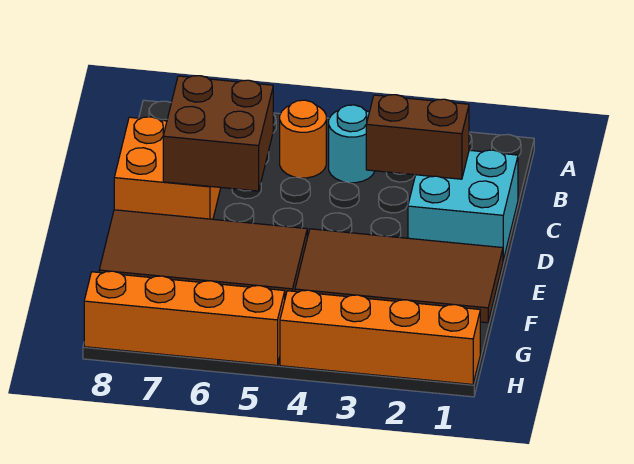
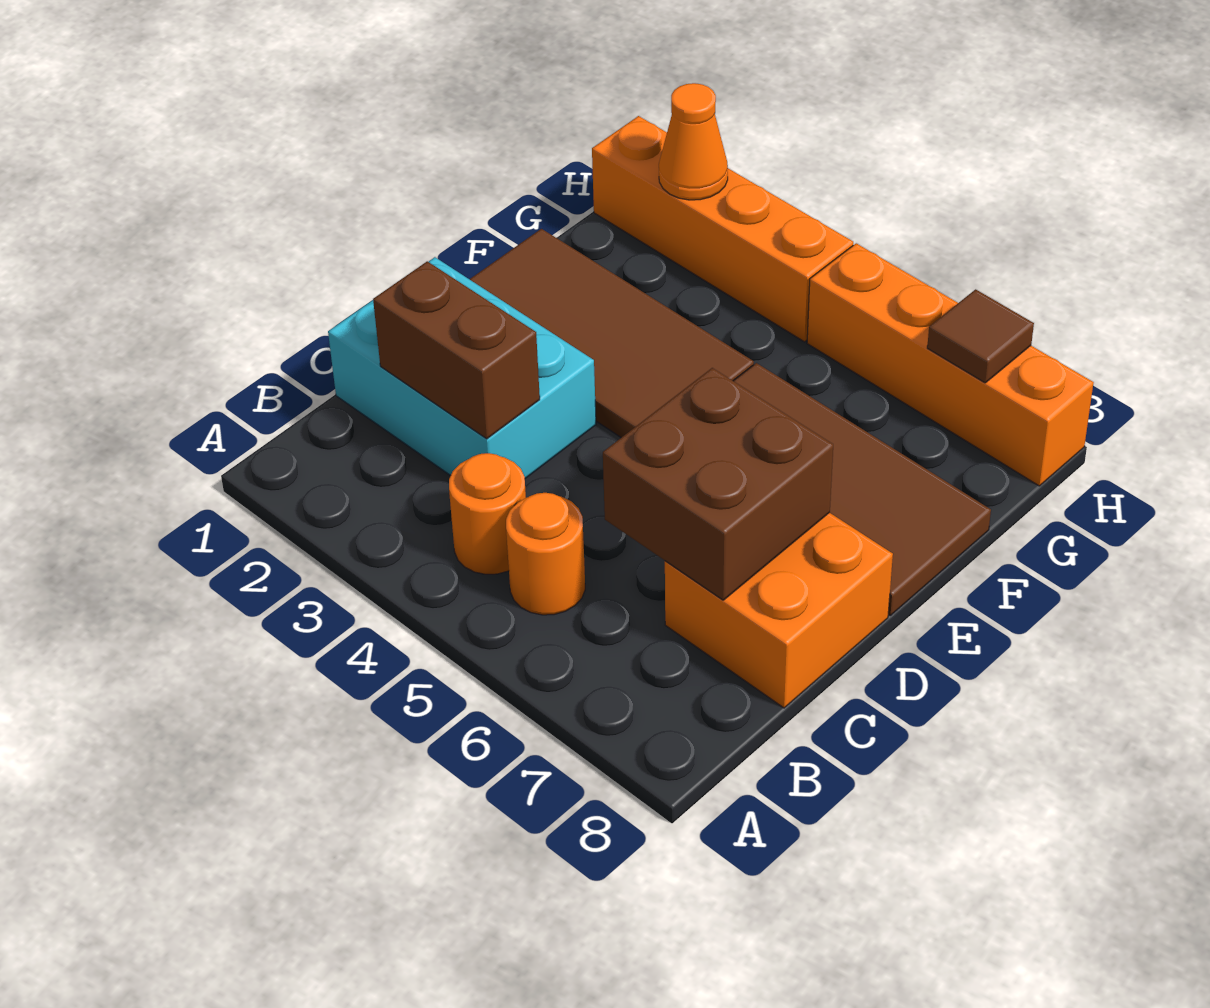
cyan 1x1 round brick [329,105,375,183] -> orange 1x1 round brick [449,453,526,574]
cyan 2x2 brick [408,150,518,260] -> cyan 2x3 brick [328,257,596,478]
none -> orange 1x1 cone [659,83,728,200]
none -> brown 1x1 tile [927,289,1034,383]

